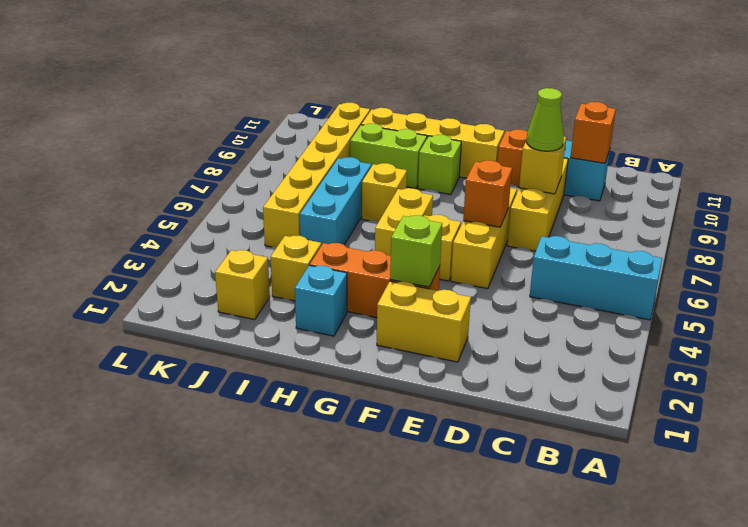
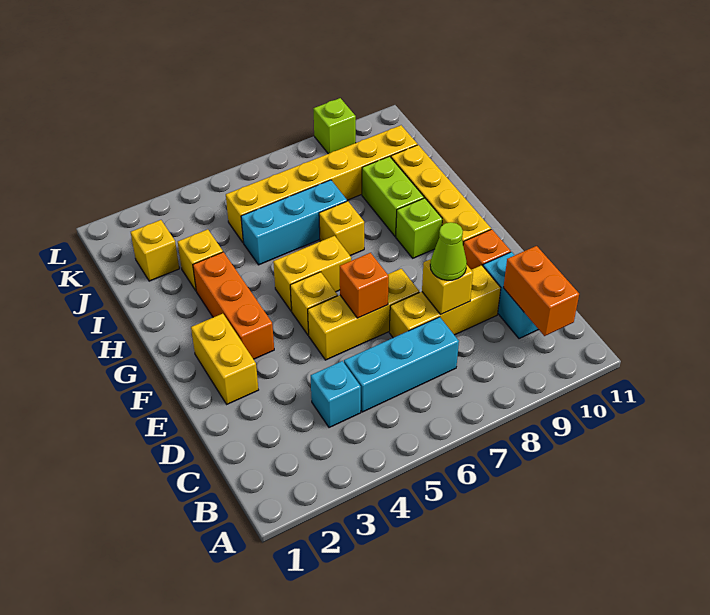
cyan 1x3 brick [530,236,662,320] -> cyan 1x3 brick turned to [344,317,459,412]
orange 1x1 brick [570,102,616,163] -> orange 1x2 brick [503,246,579,336]
lime 1x1 brick [390,215,442,287] -> lime 1x1 brick moved to [313,98,356,154]
cyan 1x1 brick [295,265,347,336] -> cyan 1x1 brick moved to [311,361,361,428]

